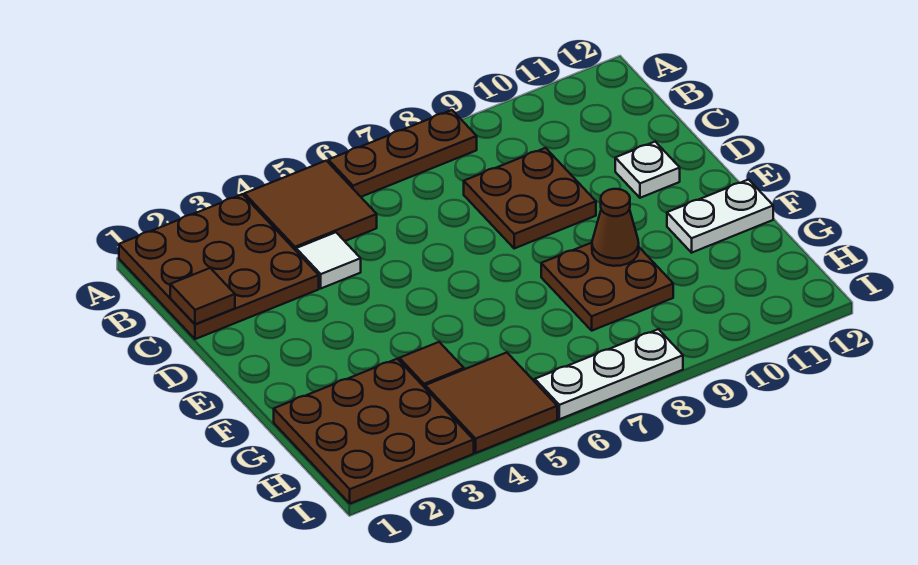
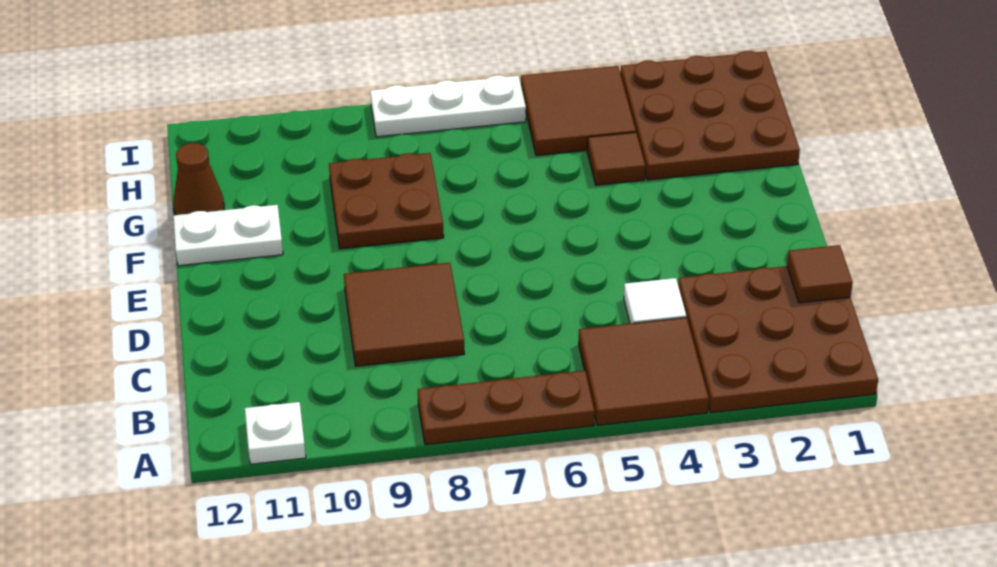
brown 2x2 plate [464,148,596,248] -> brown 2x2 tile [344,263,464,366]
white 1x1 plate [615,142,680,198] -> white 1x1 plate moved to [245,402,306,464]
brown 1x1 cone [592,189,639,266] -> brown 1x1 cone moved to [173,143,224,215]

